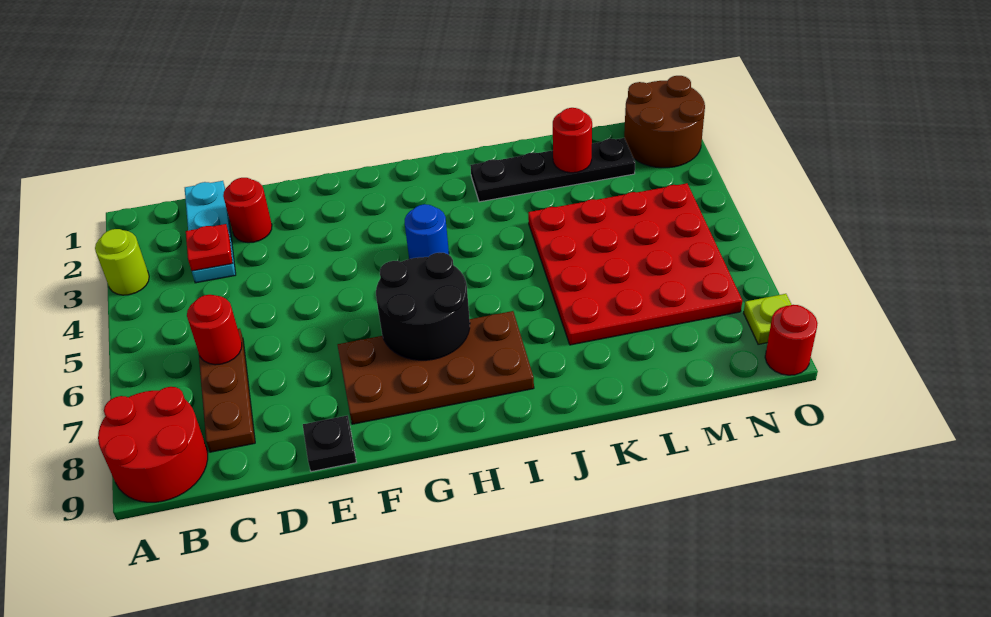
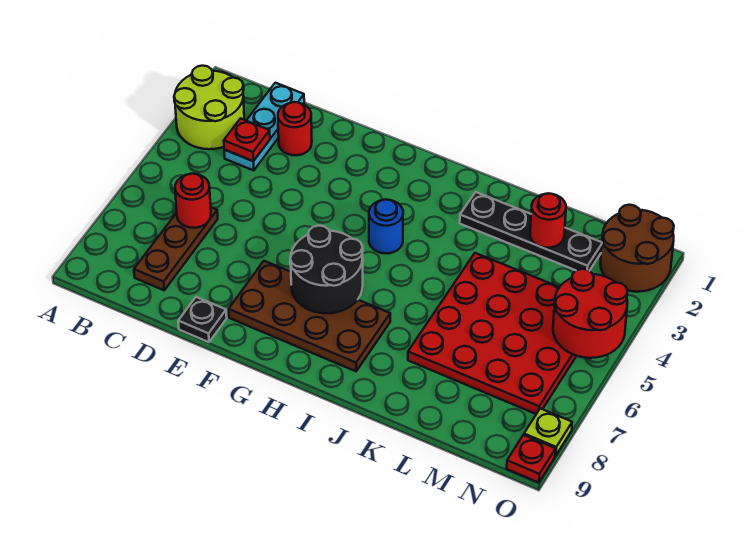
lime 1x1 round brick [95,229,149,295] -> lime 2x2 round brick [174,66,244,149]
red 2x2 round brick [98,387,208,502] -> red 2x2 round brick moved to [553,269,628,358]
red 1x1 round brick [765,305,818,375] -> red 1x1 plate [507,435,556,483]

